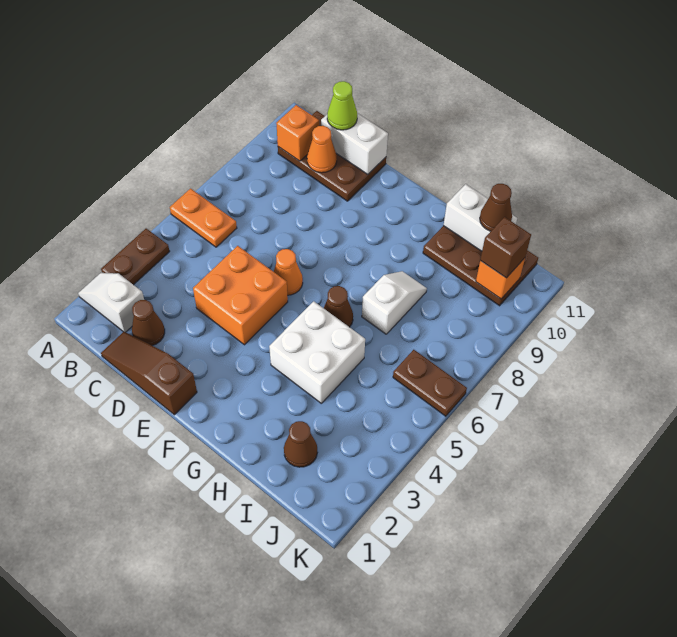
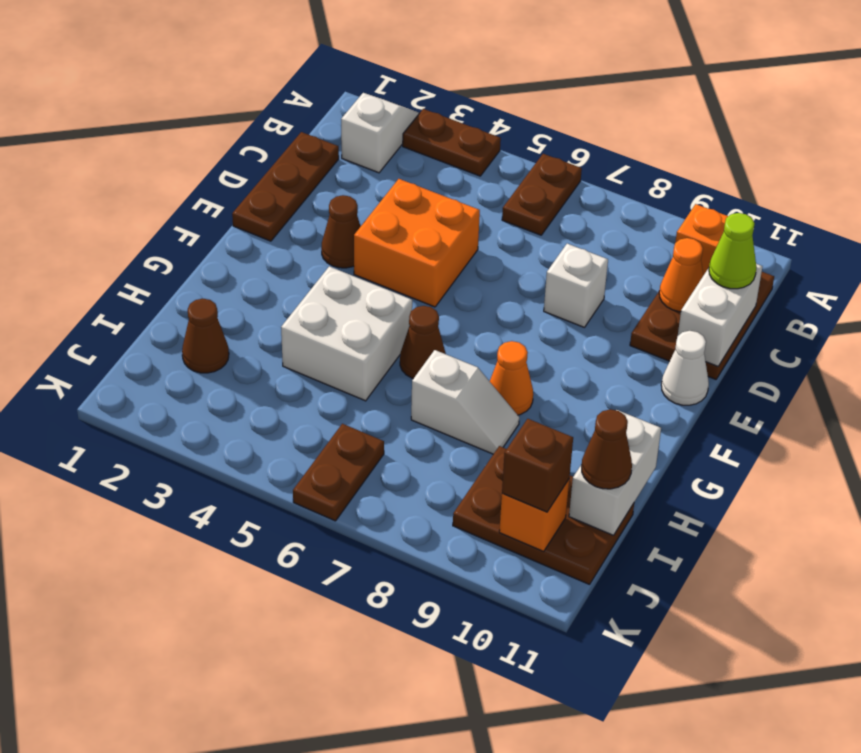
orange 1x2 plate [170,189,237,247] -> brown 1x2 plate [502,154,582,235]
brown 1x3 slope [101,332,197,415] -> brown 1x3 plate [232,132,339,241]
brown 1x1 cone [132,300,165,345] -> brown 1x1 cone moved to [321,195,361,268]
none -> white 1x1 brick [544,244,608,327]
orange 1x1 cone [274,249,303,295] -> orange 1x1 cone moved to [490,341,533,415]
none -> white 1x1 cone [661,331,709,405]
brown 2x3 plate [423,226,538,306] -> brown 2x3 plate turned to [453,446,634,584]

